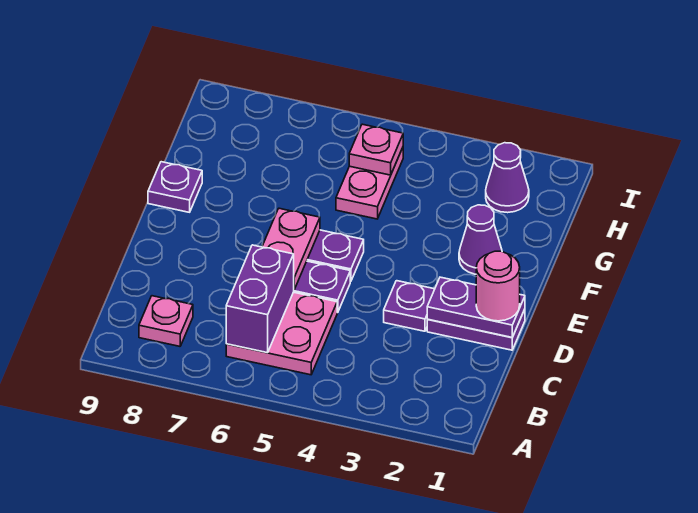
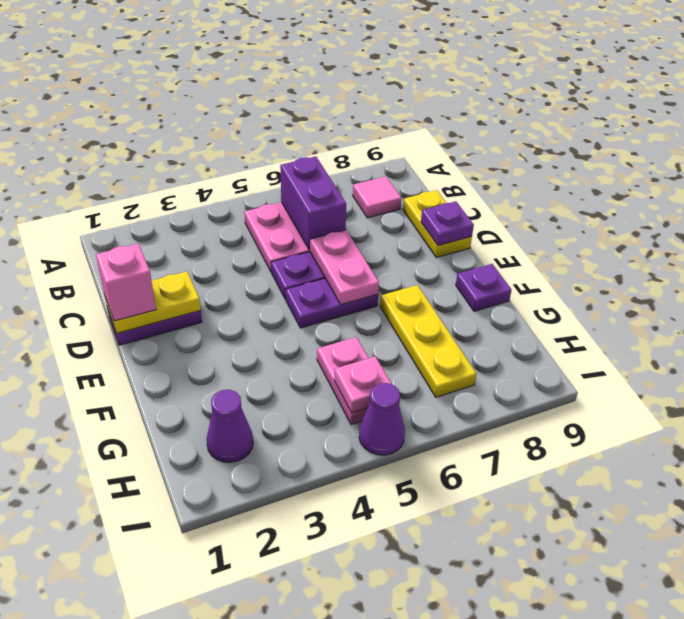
pink 1x1 plate [139,296,193,346] -> pink 1x1 tile [353,176,401,218]
none -> yellow 1x2 plate [403,190,472,257]
purple 1x2 plate [427,277,525,337] -> yellow 1x2 plate [105,271,201,333]
pink 1x1 round brick [476,251,520,321] -> pink 1x1 brick [96,244,156,321]
purple 1x1 plate [384,281,435,331] -> purple 1x1 plate moved to [421,201,474,246]
purple 1x1 cone [459,205,502,274] -> purple 1x1 cone moved to [359,383,405,455]
none -> yellow 1x3 plate [380,285,476,397]

